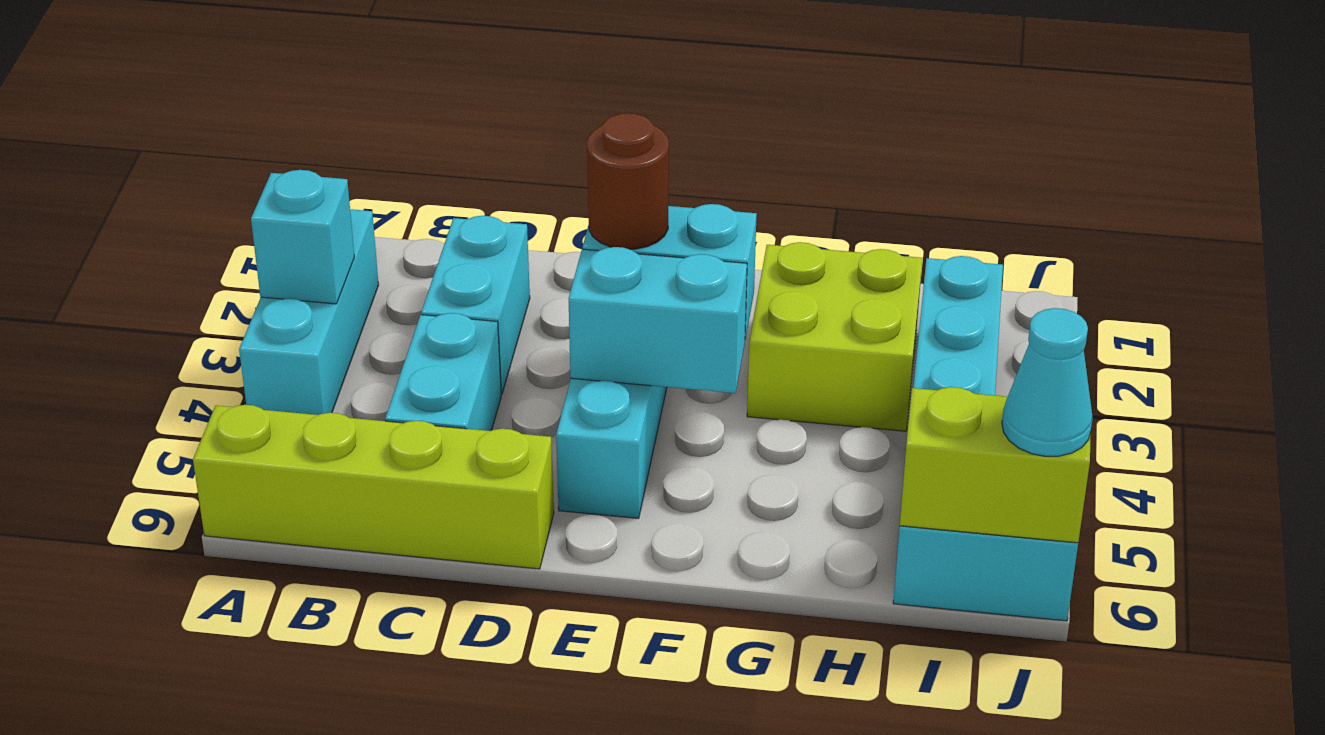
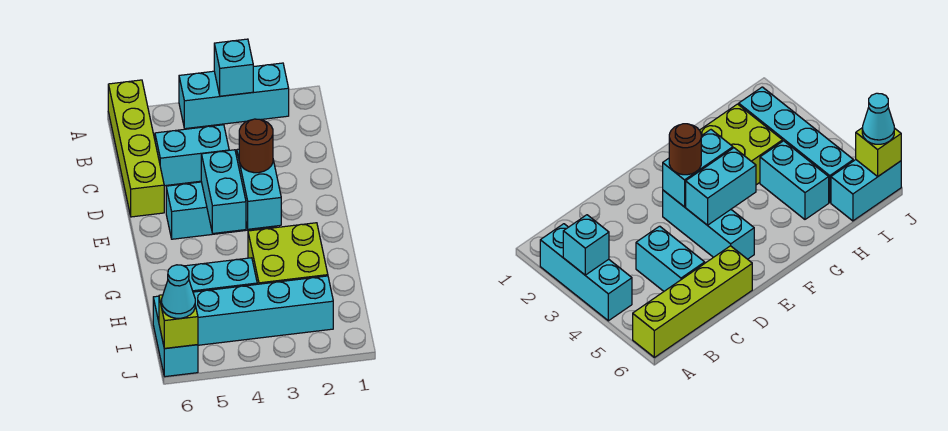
cyan 1x2 brick [421,216,530,394] -> cyan 1x2 brick moved to [185,258,257,292]
lime 1x2 brick [900,387,1091,543] -> lime 1x1 brick [159,295,198,348]

